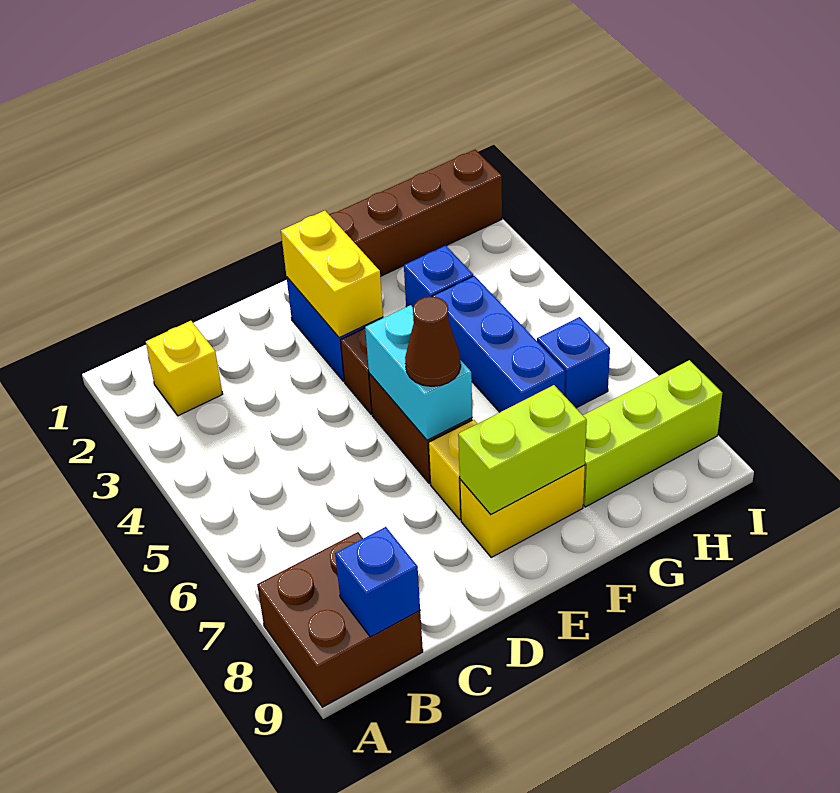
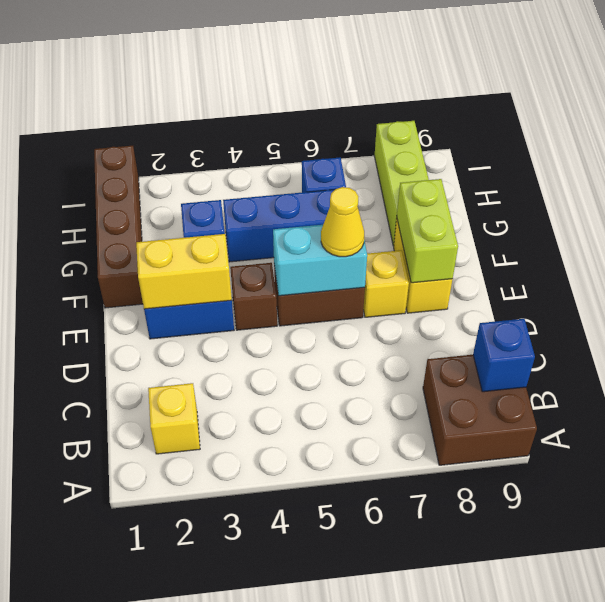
brown 1x1 cone [405,297,461,386] -> yellow 1x1 cone [321,187,364,257]

